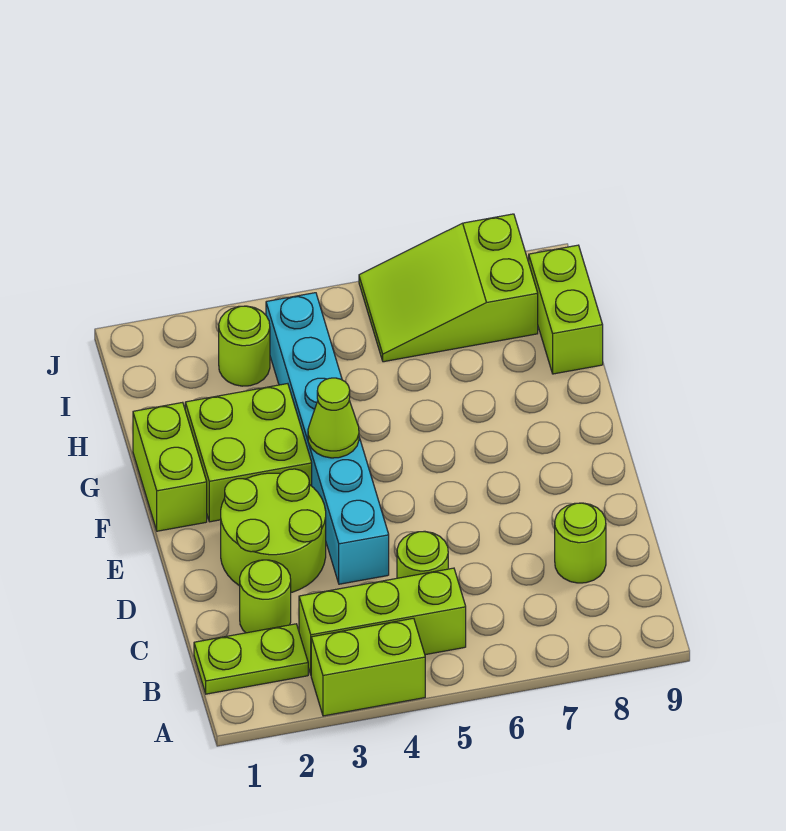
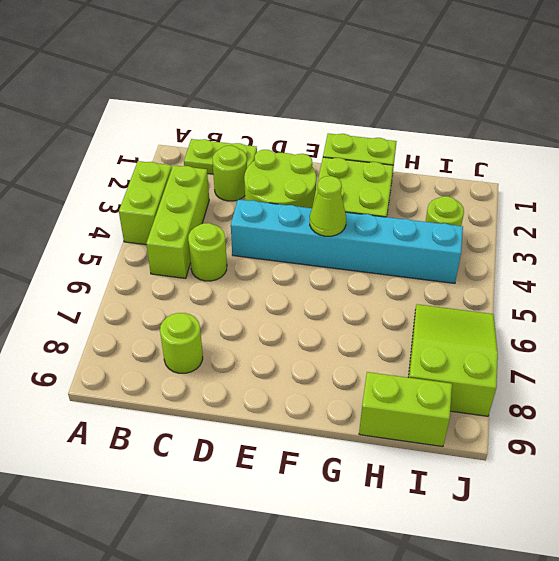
lime 1x2 plate [194,624,308,694] -> lime 1x2 plate turned to [184,139,257,174]

